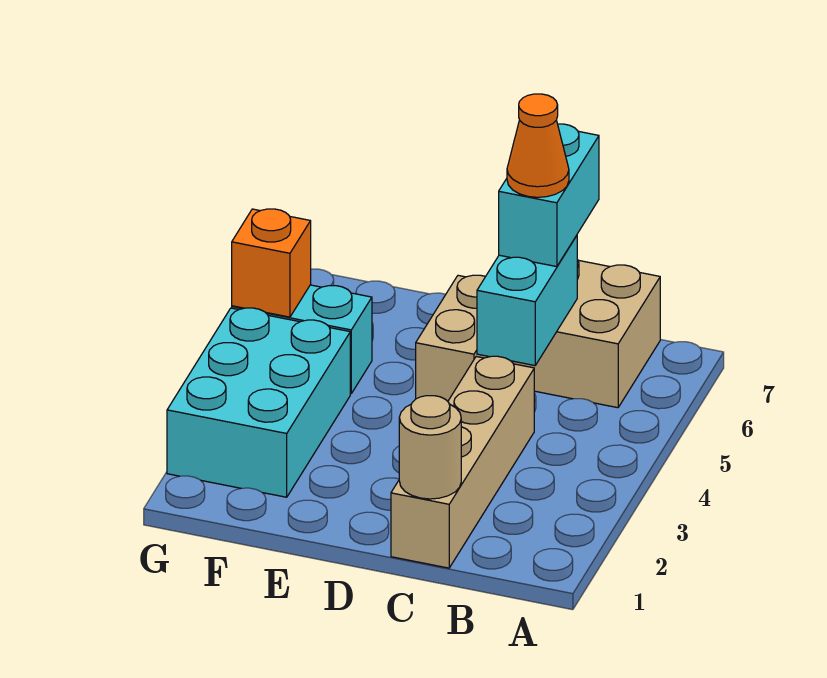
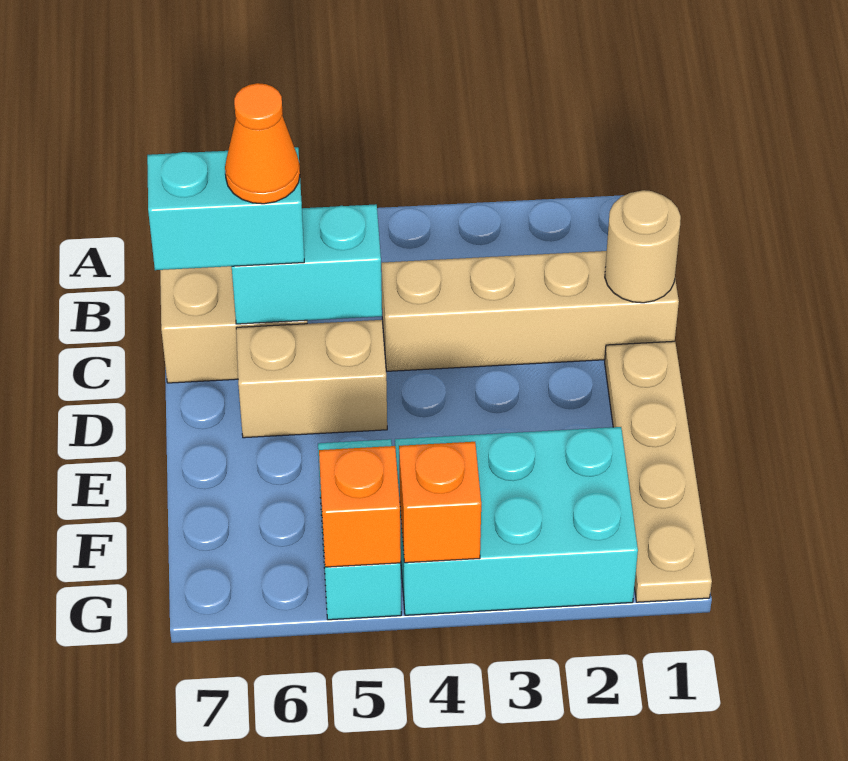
none -> tan 1x4 plate [605,341,712,602]
none -> orange 1x1 brick [399,442,481,563]

